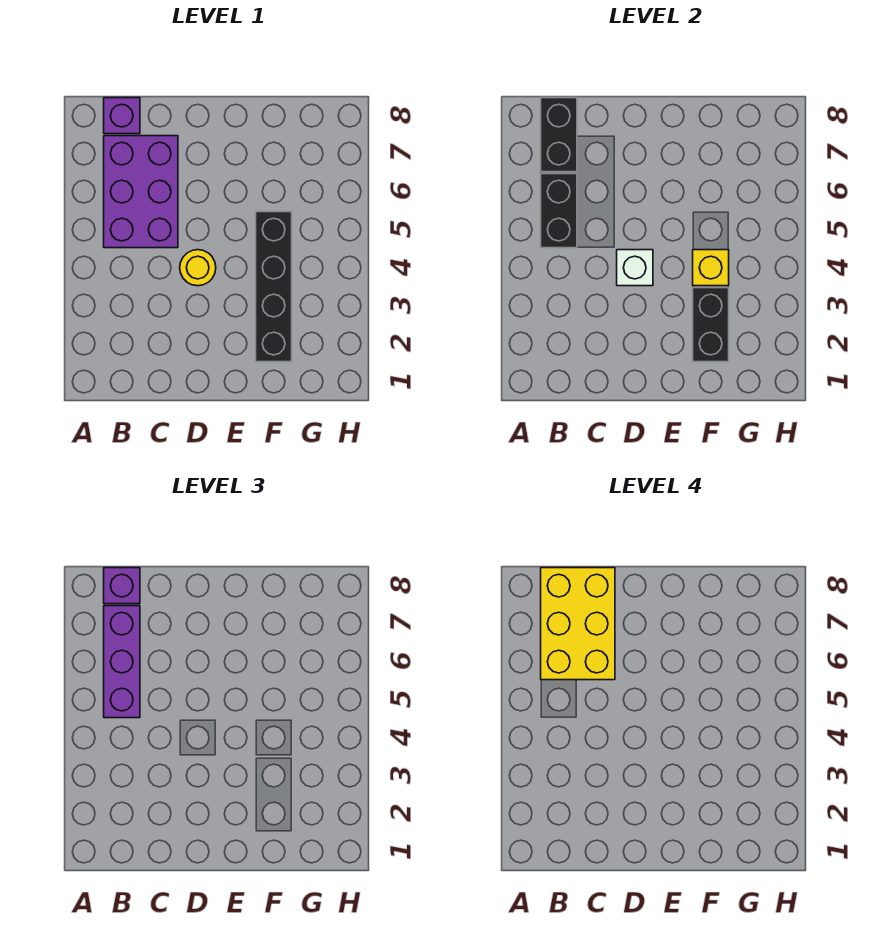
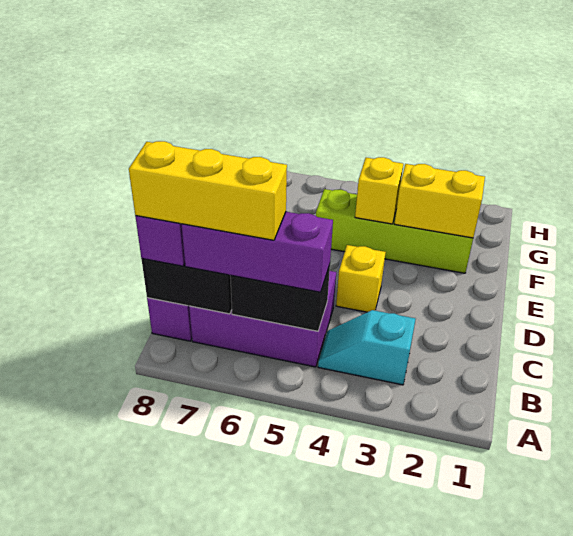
none -> cyan 1x2 slope [318,310,416,385]
yellow 2x3 brick [541,568,615,680] -> yellow 1x3 brick [129,141,287,240]
yellow 1x1 round brick [180,250,216,286] -> yellow 1x1 brick [336,245,386,312]
white 1x1 brick [617,250,653,286] -> none
black 1x4 brick [256,212,292,362] -> lime 1x4 brick [316,189,473,273]
black 1x2 brick [693,288,729,362] -> yellow 1x2 brick [395,164,485,238]

